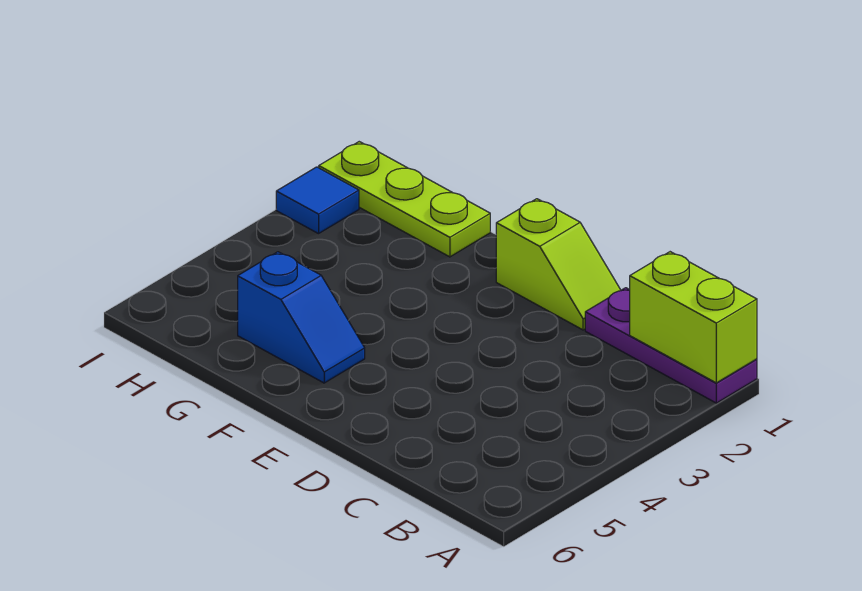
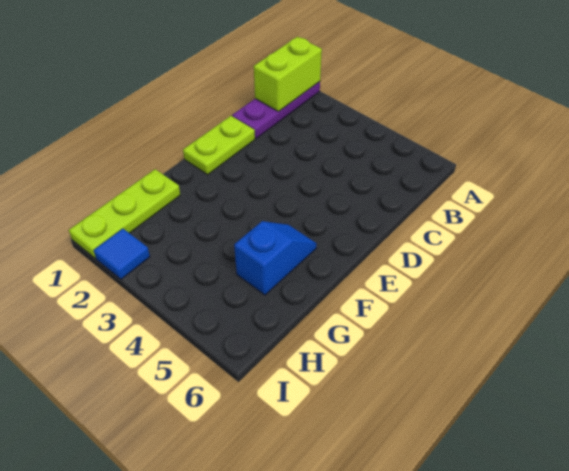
lime 1x2 slope [496,199,621,330] -> lime 1x2 plate [183,116,255,175]

